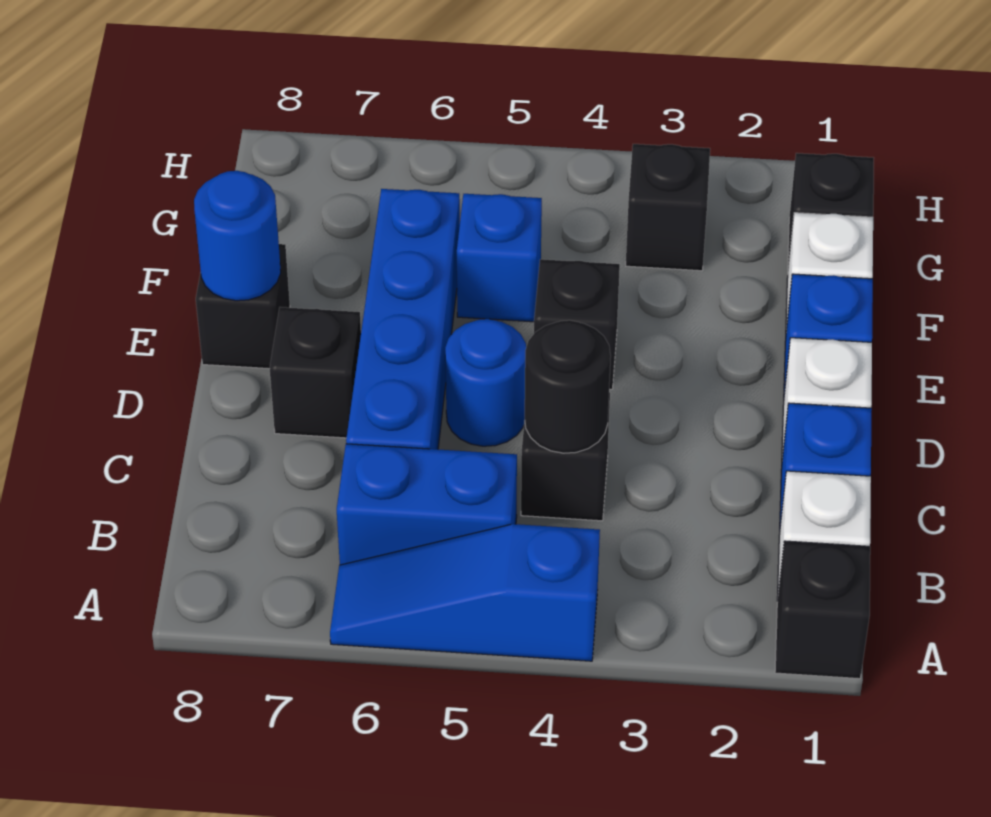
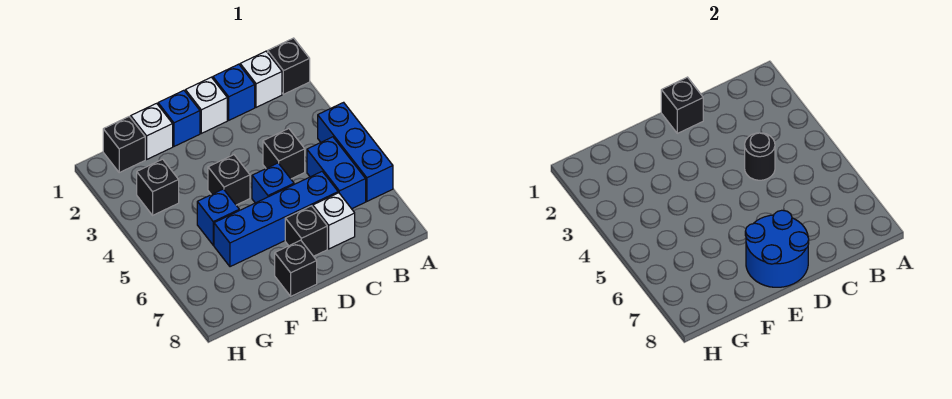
blue 1x3 slope [330,524,600,661] -> blue 1x3 brick [318,102,393,201]
none -> white 1x1 brick [313,193,355,249]
none -> black 1x1 brick [661,77,703,133]
blue 1x1 round brick [445,319,526,446] -> blue 1x1 brick [252,163,294,203]
blue 1x1 round brick [194,171,281,301] -> blue 2x2 round brick [745,210,809,287]

